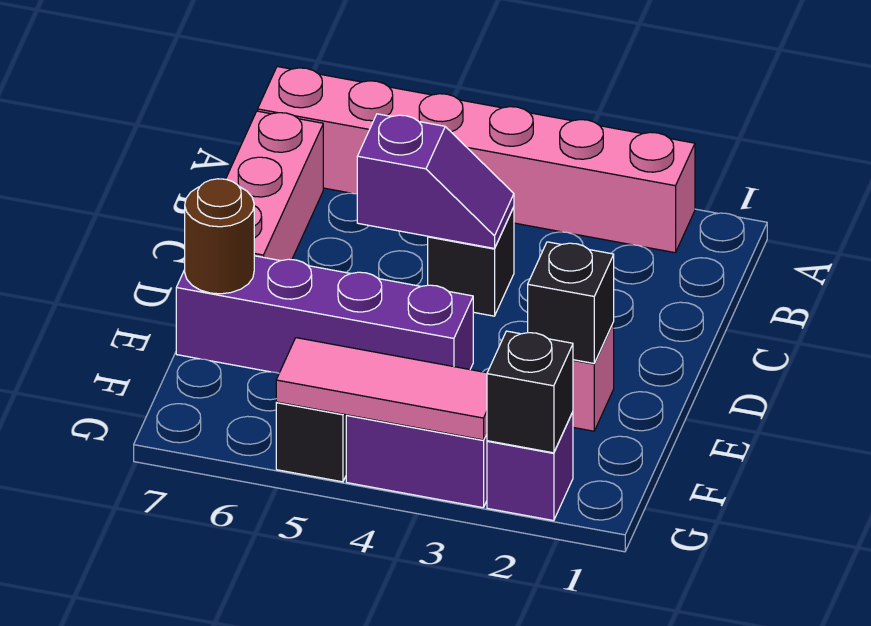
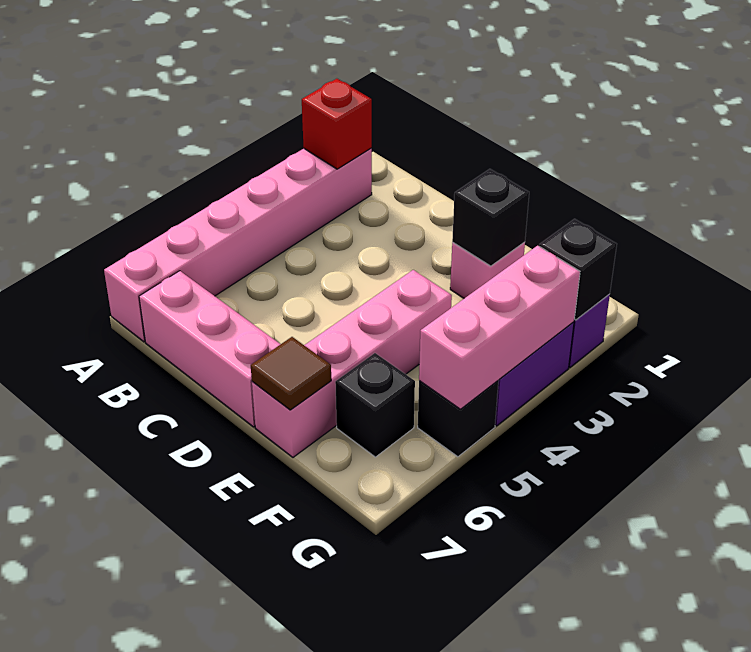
none -> red 1x1 brick [302,79,372,169]
black 1x1 brick [428,207,514,316] -> black 1x1 brick moved to [335,353,415,457]
purple 1x2 slope [357,114,514,248] -> none
purple 1x4 brick [176,256,473,373] -> pink 1x4 brick [252,270,452,457]
brown 1x1 round brick [185,179,254,294] -> brown 1x1 tile [251,337,331,410]
pink 1x3 tile [276,338,487,440] -> pink 1x3 brick [419,246,580,409]

